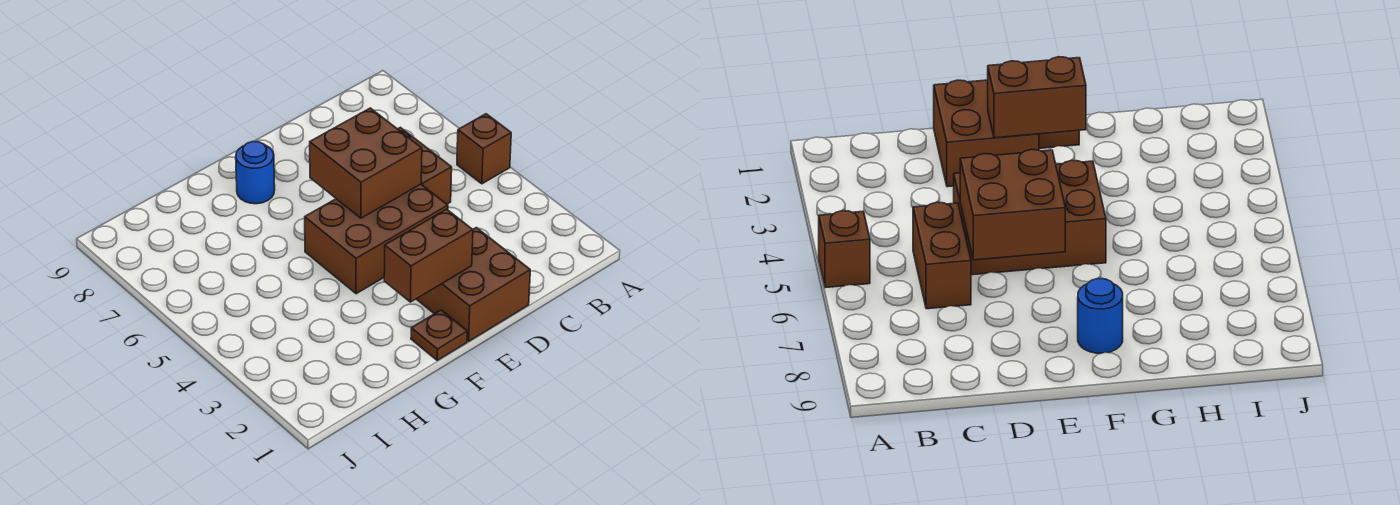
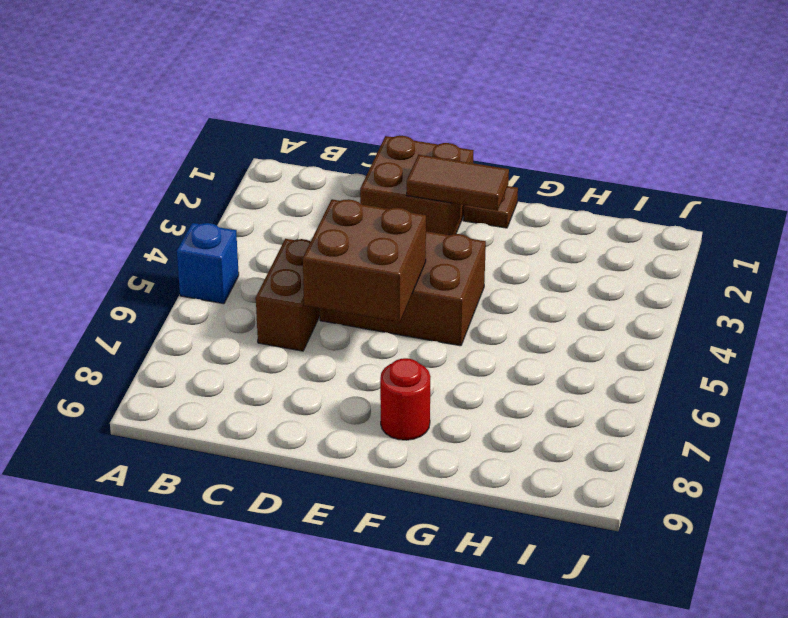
brown 1x1 brick [457,114,511,184] -> blue 1x1 brick [177,223,239,304]
brown 1x2 brick [384,209,473,302] -> brown 1x2 tile [407,155,509,211]
blue 1x1 round brick [236,142,275,204] -> red 1x1 round brick [380,358,430,440]

